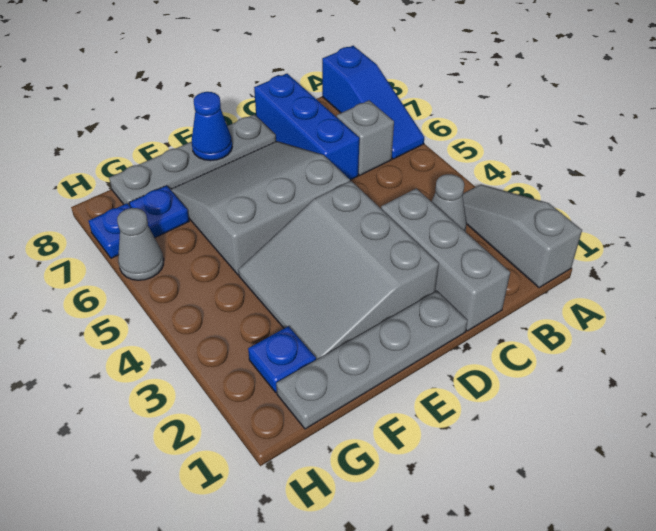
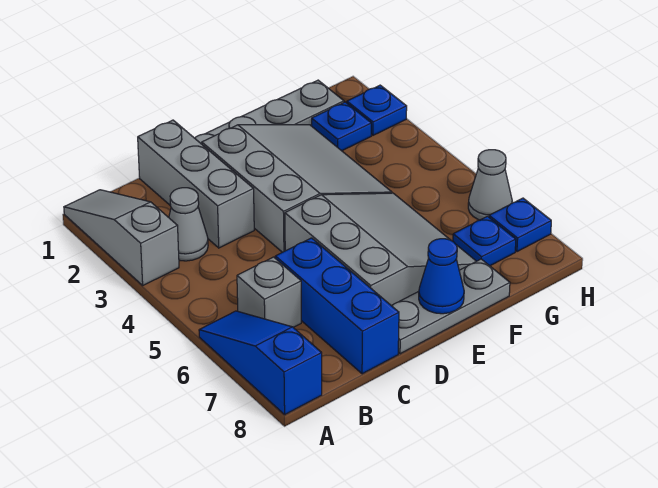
grey 1x3 slope [463,185,582,288] -> grey 1x3 slope turned to [64,190,179,285]
grey 3x3 slope [170,141,350,275] -> grey 3x3 slope turned to [285,193,476,305]
grey 1x4 plate [109,114,276,206] -> grey 1x3 plate [391,259,510,354]
none -> blue 1x1 plate [347,85,407,135]

